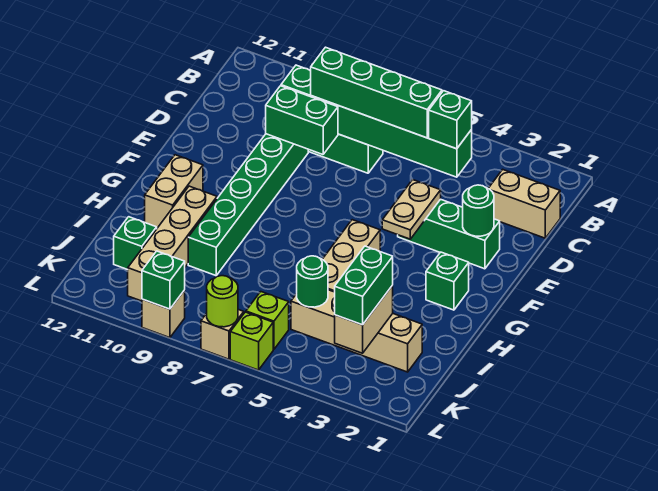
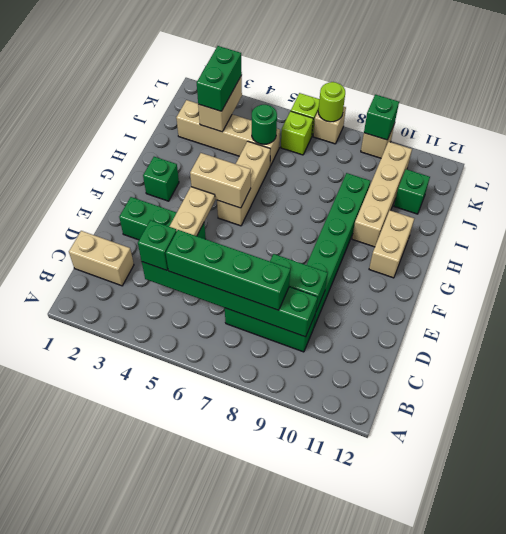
green 1x1 round brick [463,185,494,236] -> none
none -> tan 1x2 brick [190,153,251,208]

